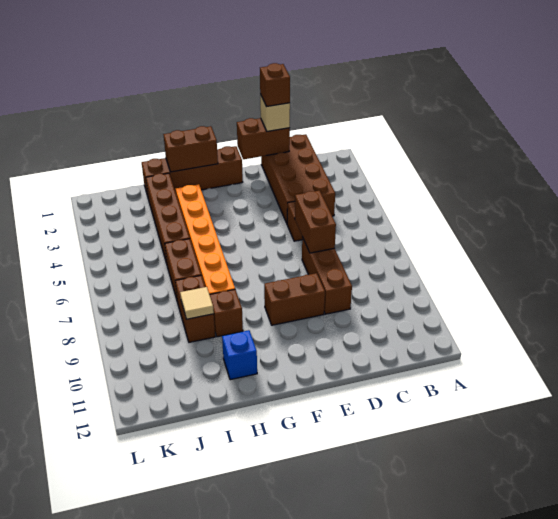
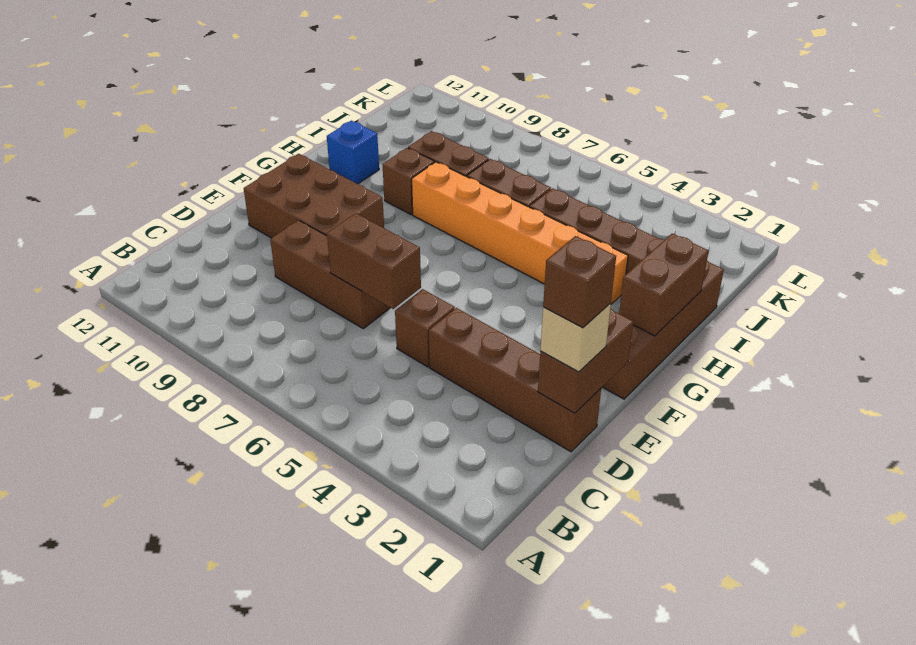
brown 2x4 brick [261,134,335,223] -> brown 1x4 brick [429,308,601,452]
brown 1x2 brick [264,273,325,325] -> brown 2x3 brick [244,154,384,238]
tan 1x1 tile [180,287,214,319] -> none

